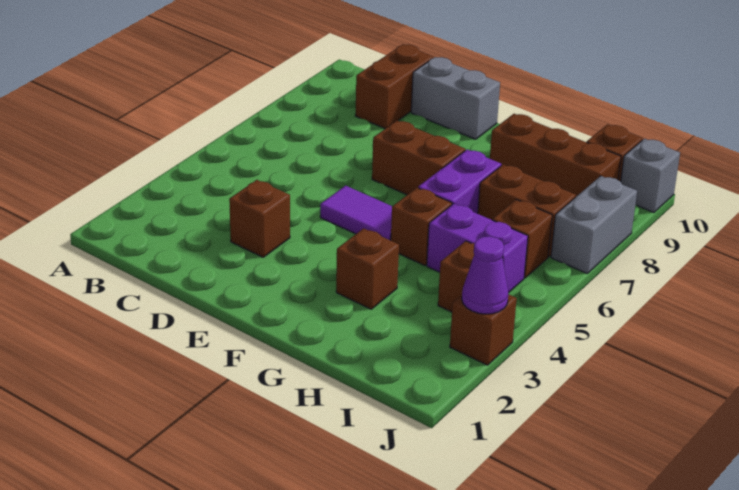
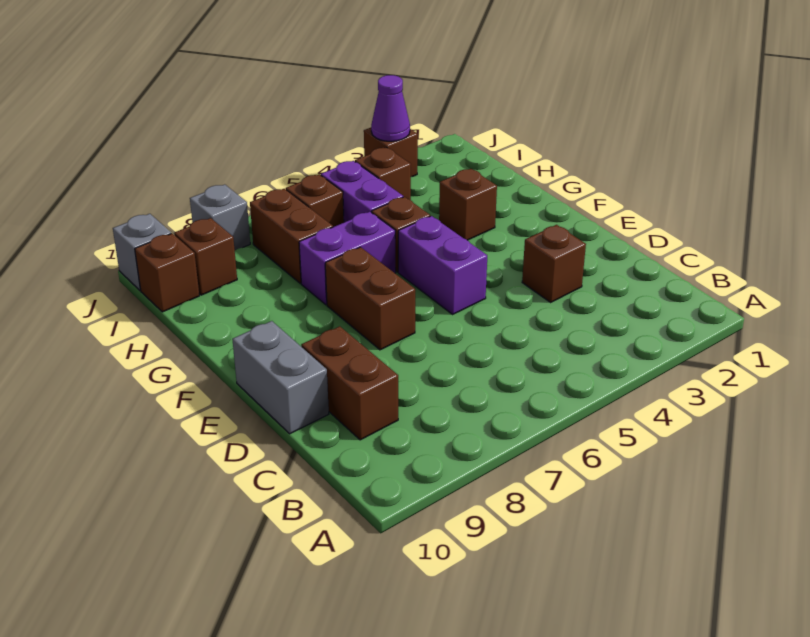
brown 1x2 brick [355,44,433,129] -> brown 1x2 brick turned to [301,326,398,440]
purple 1x2 tile [320,186,392,240] -> purple 1x2 brick [398,216,487,314]
brown 1x3 brick [490,114,621,197] -> brown 1x1 brick [174,218,237,295]
grey 1x2 brick [551,176,637,273] -> grey 1x1 brick [190,184,250,250]

